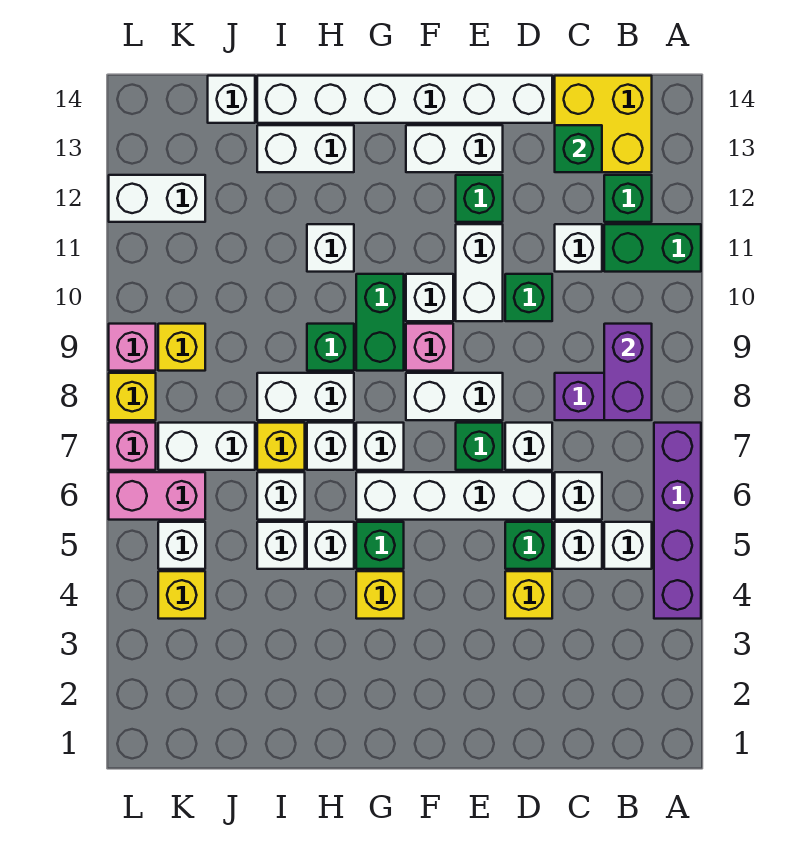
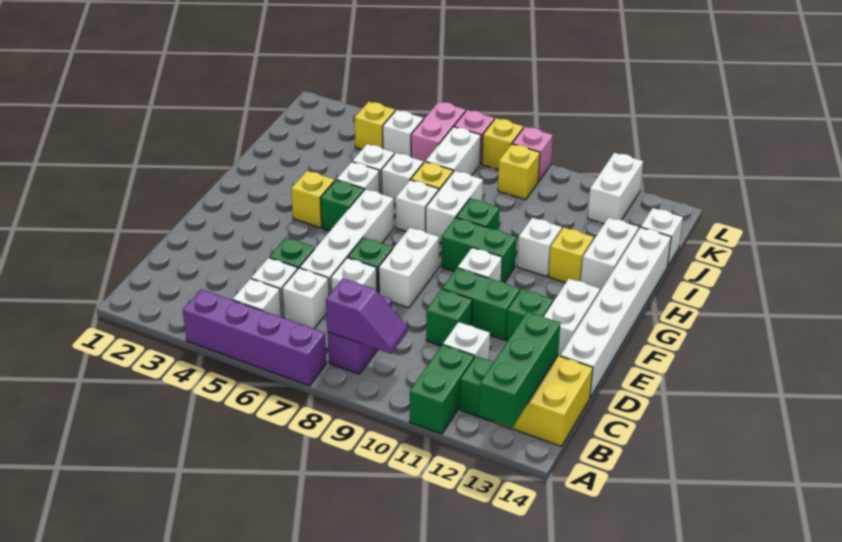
purple 1x2 brick [604,324,652,420] -> purple 1x2 slope [326,278,408,354]
green 1x1 brick [555,125,602,172] -> green 1x3 brick [479,312,560,427]
yellow 1x1 brick [505,571,552,619] -> yellow 1x1 brick moved to [549,227,594,283]
white 1x2 brick [456,224,503,321] -> green 1x2 brick [442,268,520,340]
pink 1x1 brick [406,324,453,371] -> none
white 1x1 brick [356,423,404,470] -> none

